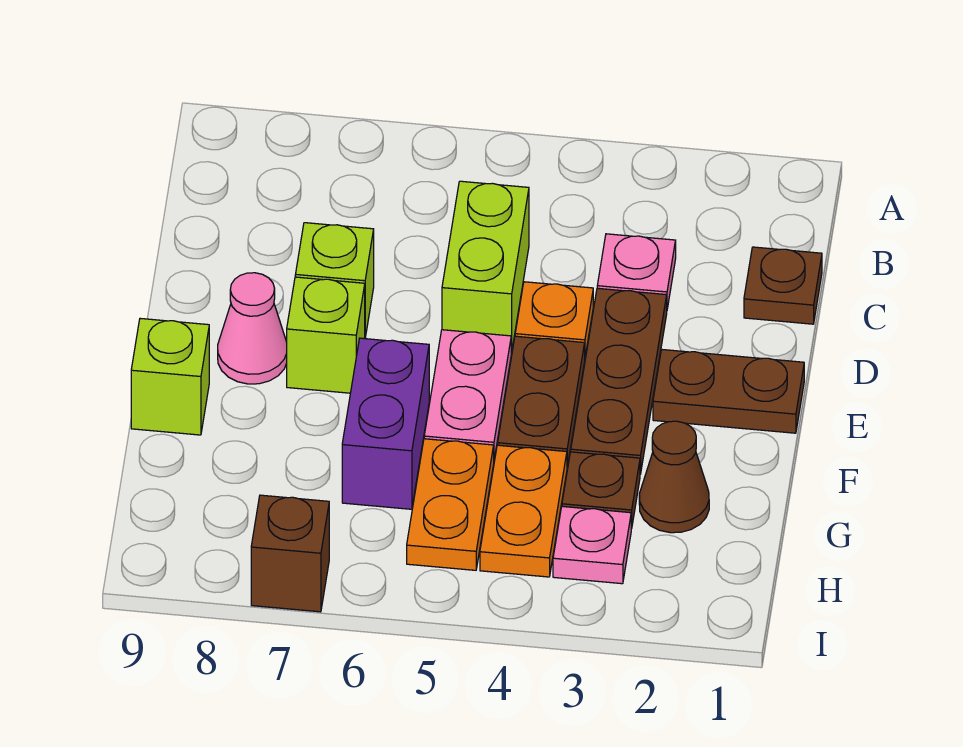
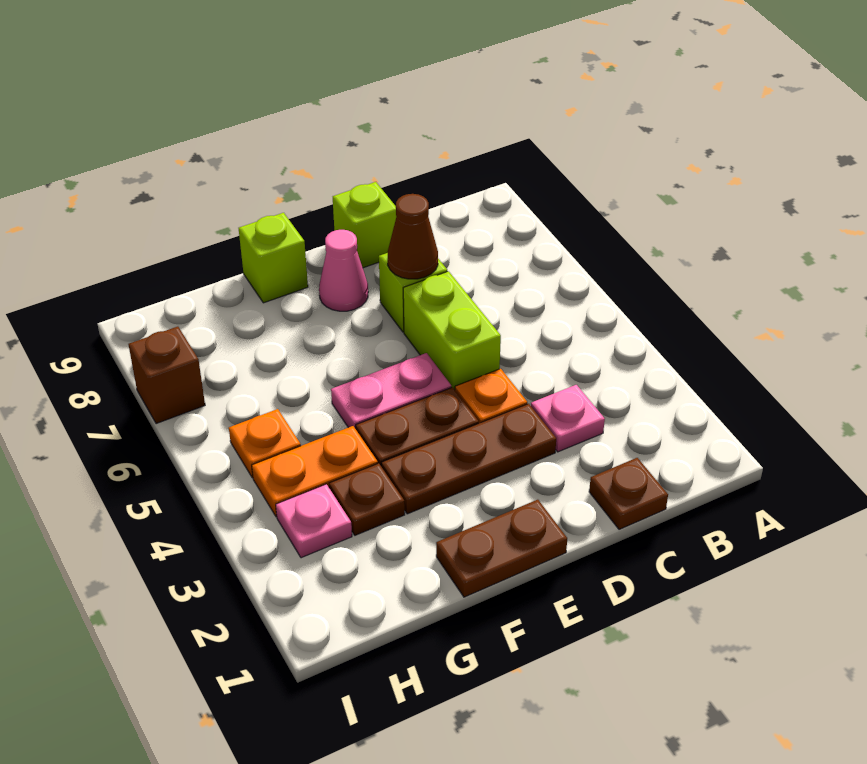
lime 1x2 brick [442,181,529,352] -> lime 1x2 brick turned to [403,271,501,389]
brown 1x2 plate [653,350,804,433] -> brown 1x2 plate turned to [436,500,567,597]
lime 1x1 brick [287,277,365,393] -> lime 1x1 brick moved to [333,182,397,268]
purple 1x2 brick [342,338,429,509] -> none
brown 1x1 cone [639,421,709,533] -> brown 1x1 cone moved to [388,194,438,279]
orange 1x2 plate [407,439,494,570] -> orange 1x1 plate [229,409,301,478]

